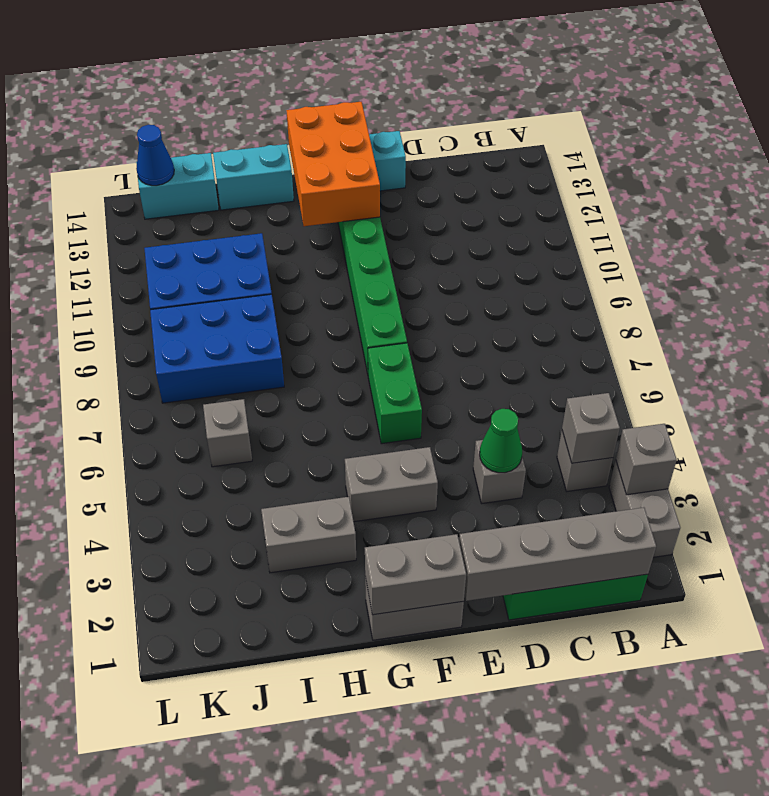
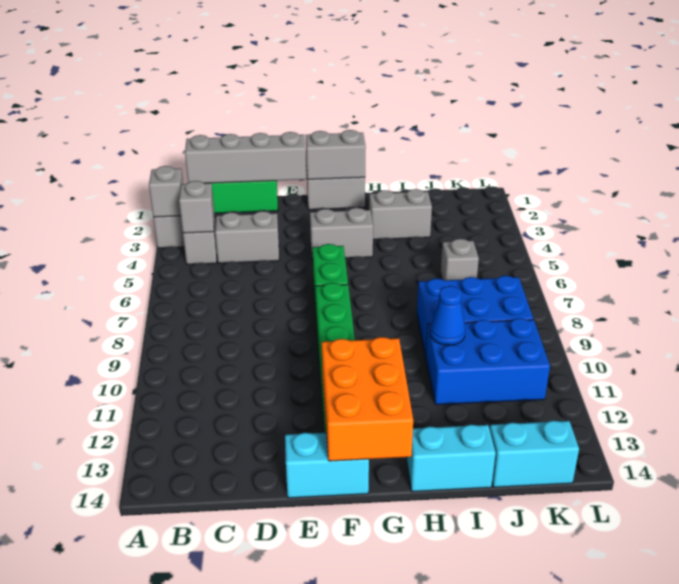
grey 1x1 brick [473,440,526,503] -> grey 1x2 brick [215,211,279,263]
green 1x1 cone [480,409,522,473] -> none
blue 1x1 cone [136,125,174,186] -> blue 1x1 cone moved to [430,286,465,345]

